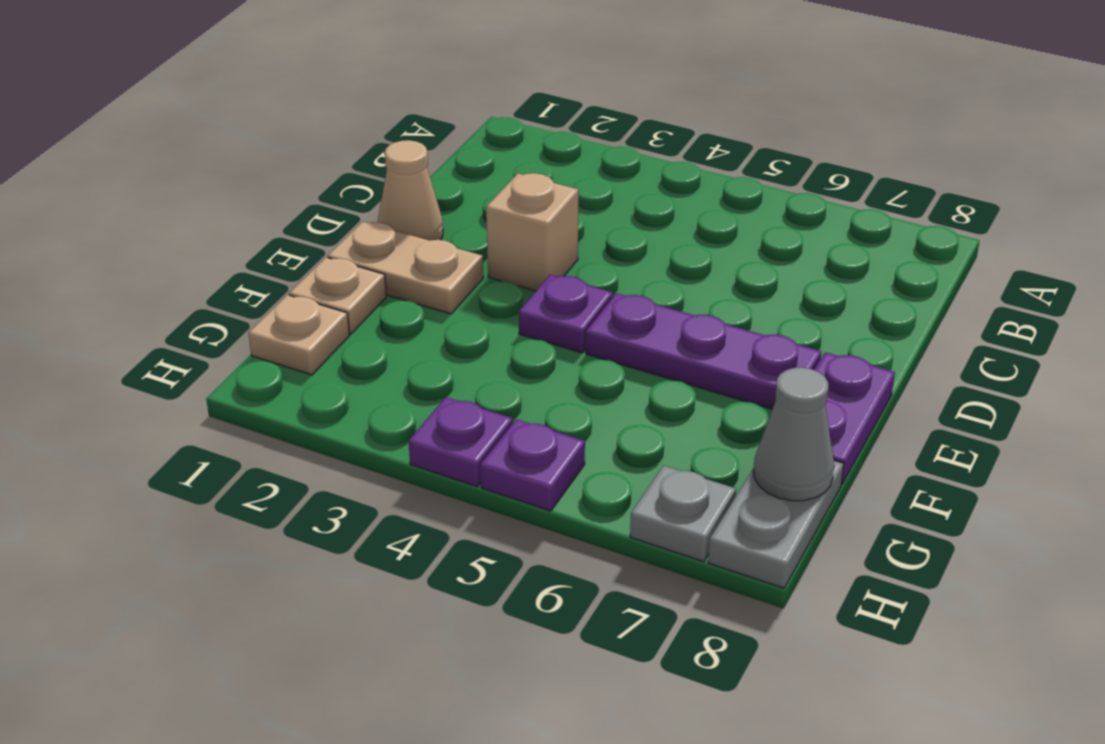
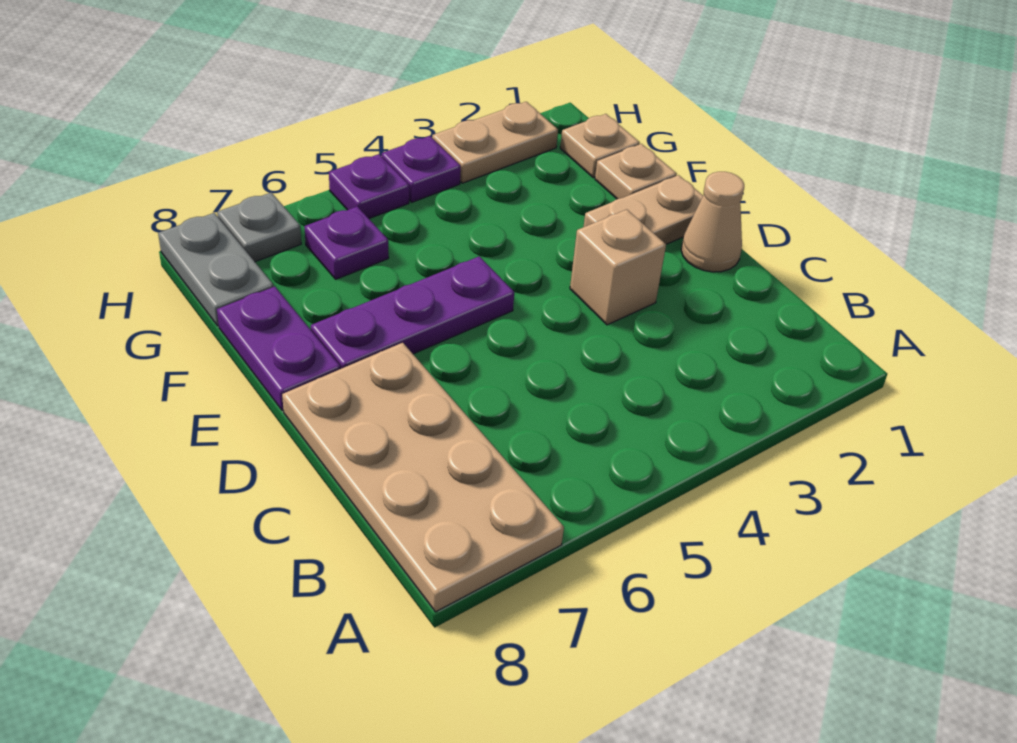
none -> tan 2x4 plate [282,343,564,612]
purple 1x1 plate [519,275,613,353] -> purple 1x1 plate moved to [304,207,389,279]
grey 1x1 cone [753,368,834,501] -> none
none -> tan 1x2 plate [432,102,558,183]

